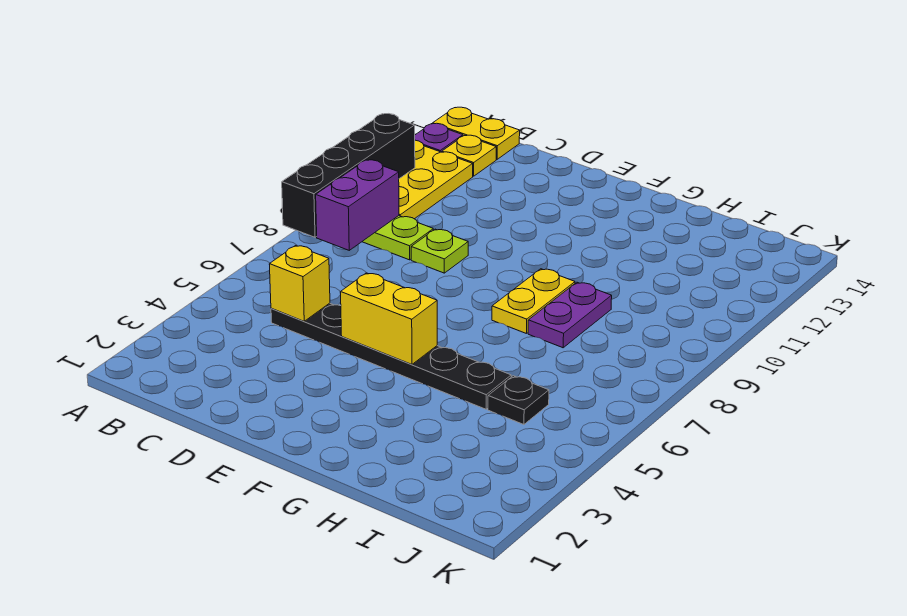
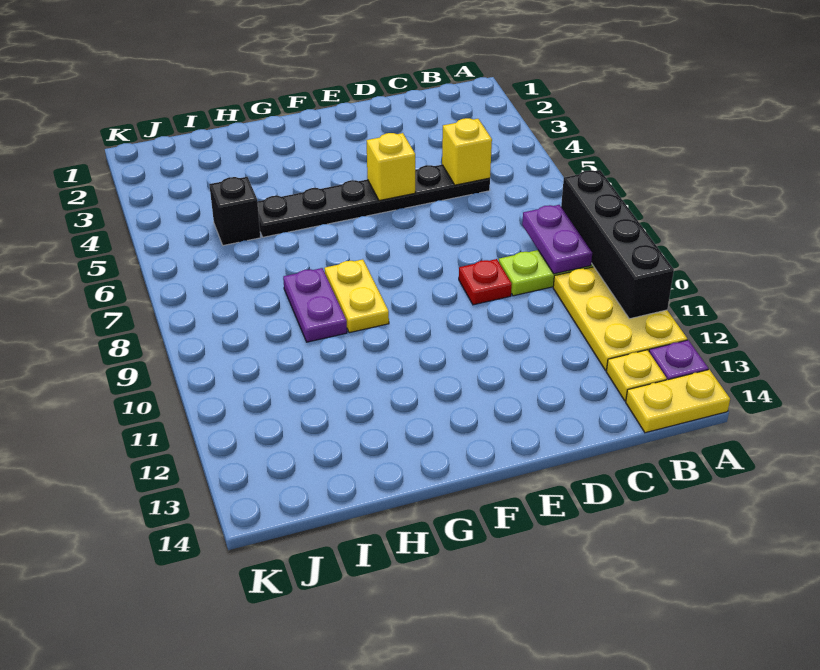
purple 1x2 brick [316,160,399,250] -> purple 1x2 plate [522,205,592,274]
lime 1x1 plate [411,229,468,273] -> red 1x1 plate [459,259,512,305]
yellow 1x2 brick [341,273,437,364] -> yellow 1x1 brick [367,133,415,201]
black 1x1 plate [488,376,549,425] -> black 1x1 brick [209,177,261,245]

